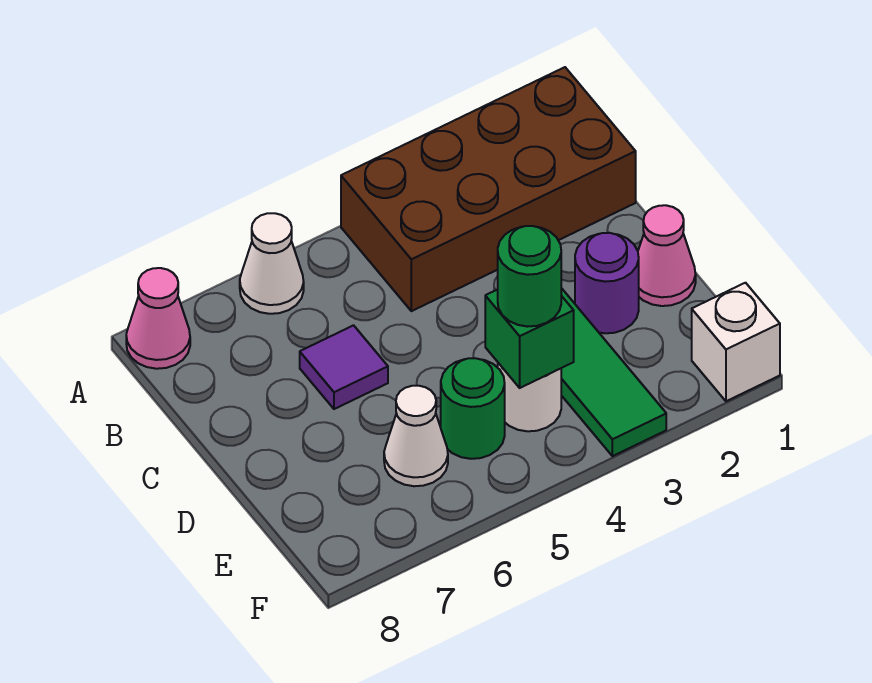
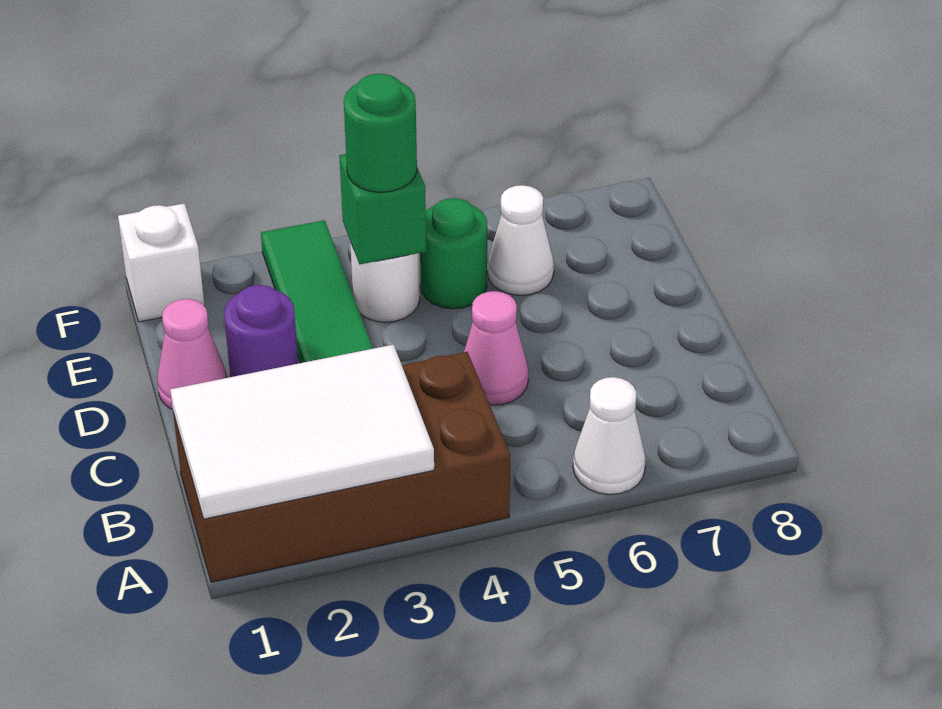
none -> white 2x3 tile [170,345,434,519]
pink 1x1 cone [126,268,190,369] -> pink 1x1 cone moved to [464,291,528,405]
purple 1x1 tile [300,325,388,409] -> none

